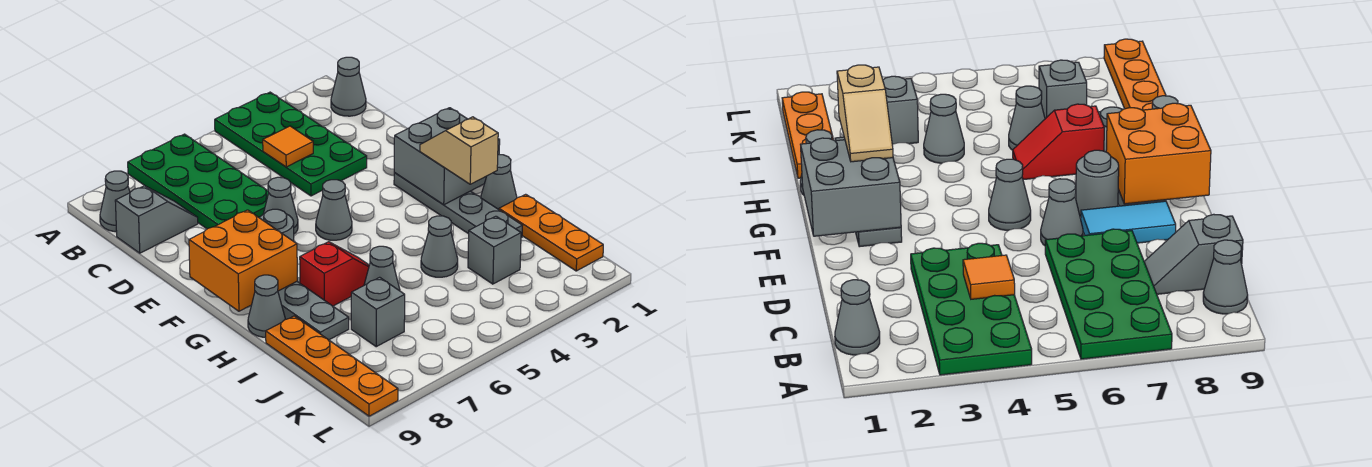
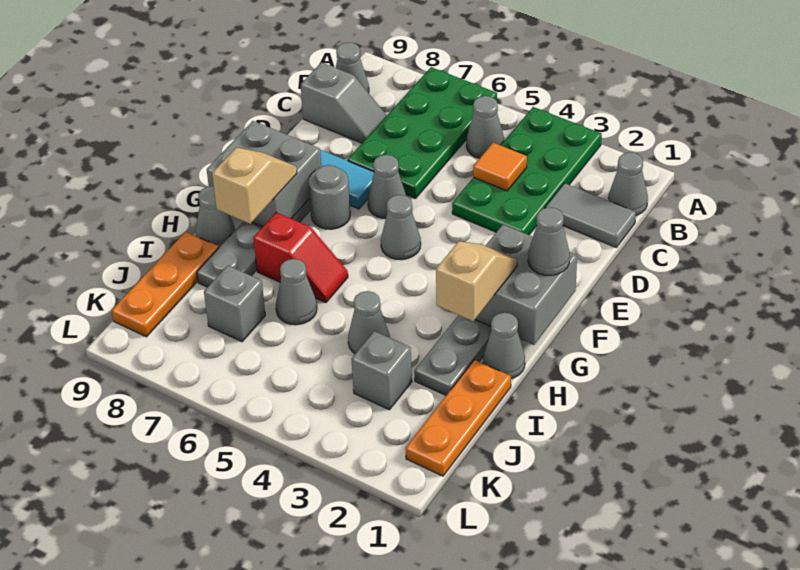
none -> grey 1x1 cone [466,96,504,158]
none -> grey 1x2 tile [545,183,636,247]
none -> grey 1x1 cone [528,207,570,275]
orange 2x2 brick [189,210,297,311] -> grey 2x2 brick [207,121,321,227]
none -> tan 1x2 slope [212,148,297,224]
orange 1x4 plate [266,316,398,416] -> orange 1x3 plate [112,232,219,337]

